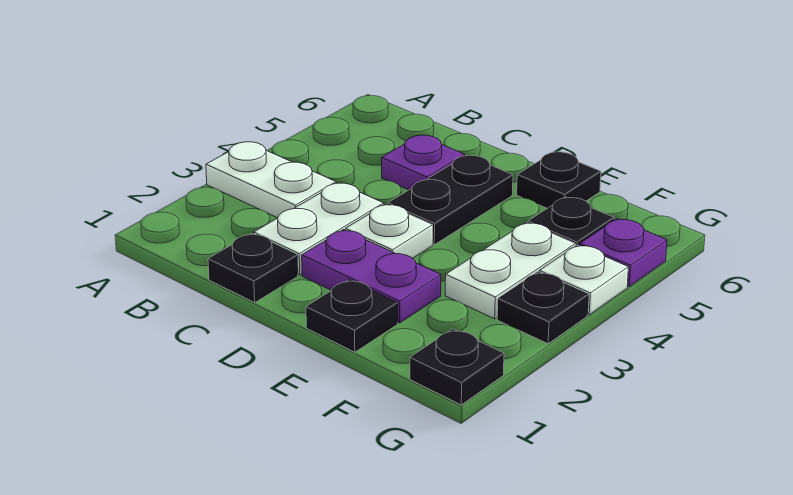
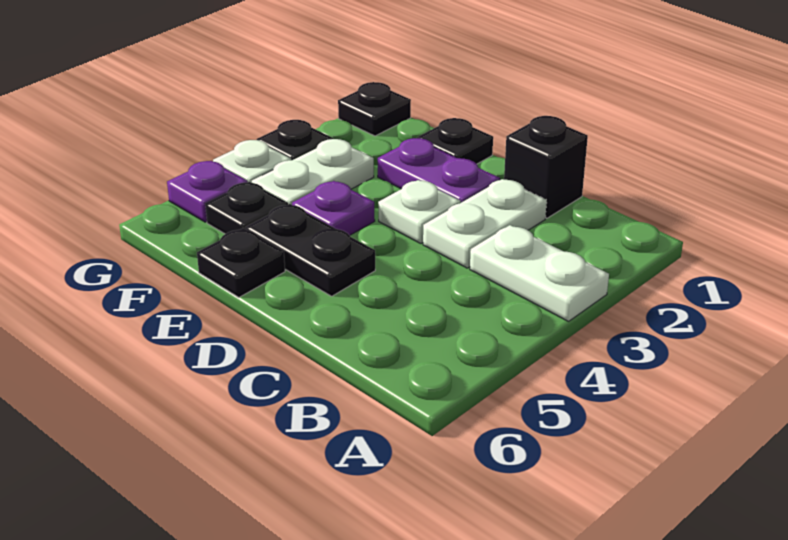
black 1x1 plate [208,234,298,303] -> black 1x1 brick [504,116,588,218]
purple 1x1 plate [382,135,465,190] -> purple 1x1 plate moved to [292,181,375,235]
black 1x2 plate [388,155,513,245] -> black 1x2 plate turned to [246,204,375,296]

